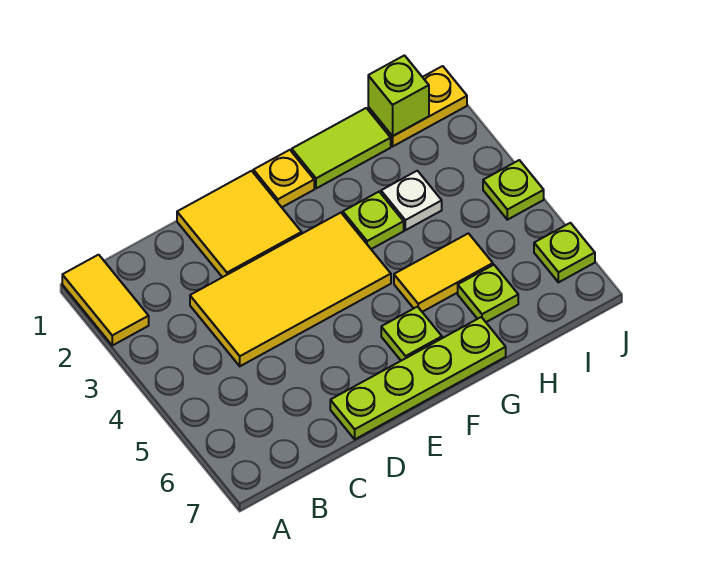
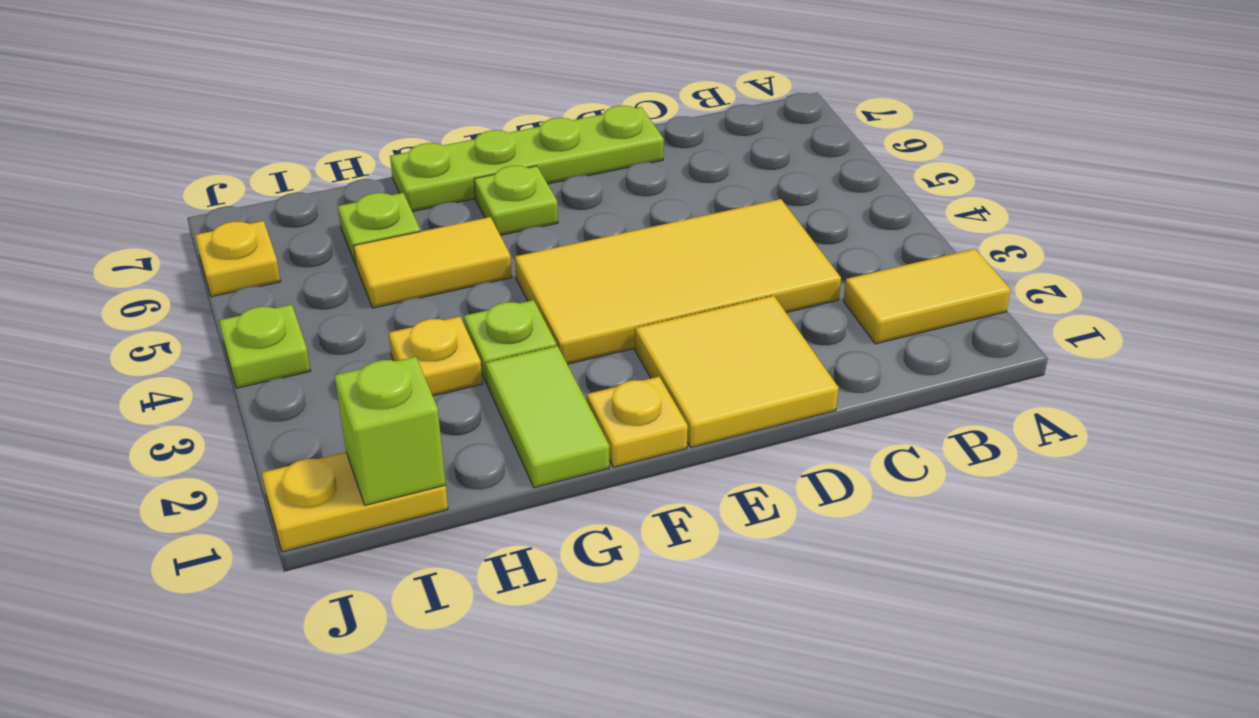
yellow 1x2 tile [62,255,149,345] -> yellow 1x2 tile turned to [843,249,1011,344]
lime 1x2 tile [292,108,391,188] -> lime 1x2 tile turned to [486,346,609,488]
white 1x1 plate [381,171,442,230] -> yellow 1x1 plate [389,317,483,396]
lime 1x1 plate [534,223,595,282] -> yellow 1x1 plate [195,221,281,297]

